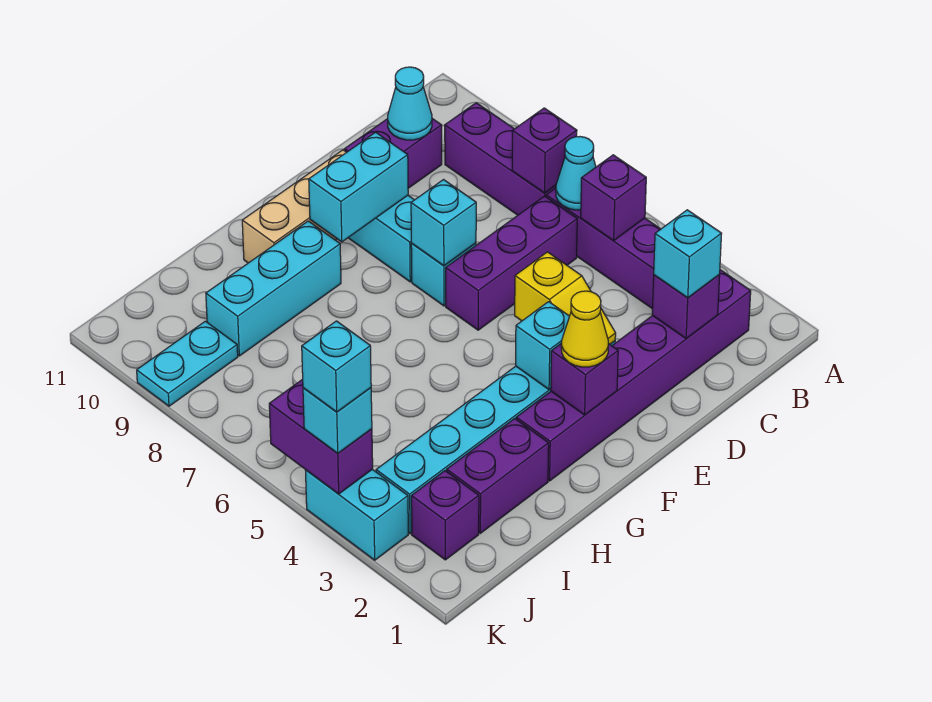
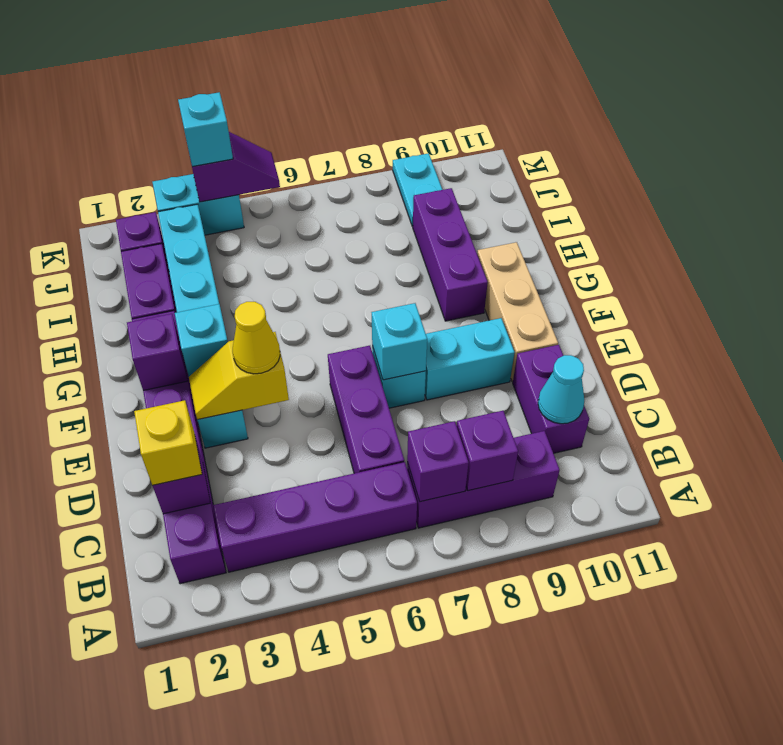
purple 1x1 brick [581,155,646,241] -> purple 1x1 brick moved to [457,411,518,491]
cyan 1x1 cone [556,137,596,210] -> none
cyan 1x1 brick [654,210,722,298] -> yellow 1x1 brick [134,400,202,485]
cyan 1x2 brick [309,132,408,242] -> none
yellow 1x1 cone [561,291,608,367] -> yellow 1x1 cone moved to [233,302,280,374]
cyan 1x3 brick [206,221,341,356] -> purple 1x3 brick [412,188,488,321]
purple 1x2 brick [269,379,373,494] -> purple 1x2 slope [190,132,280,202]
cyan 1x1 brick [302,321,371,412] -> none

